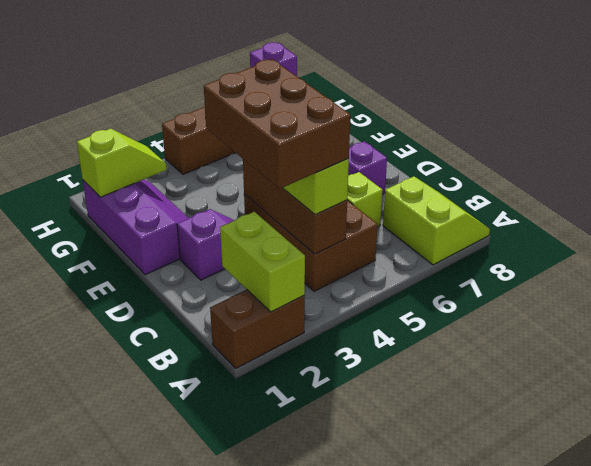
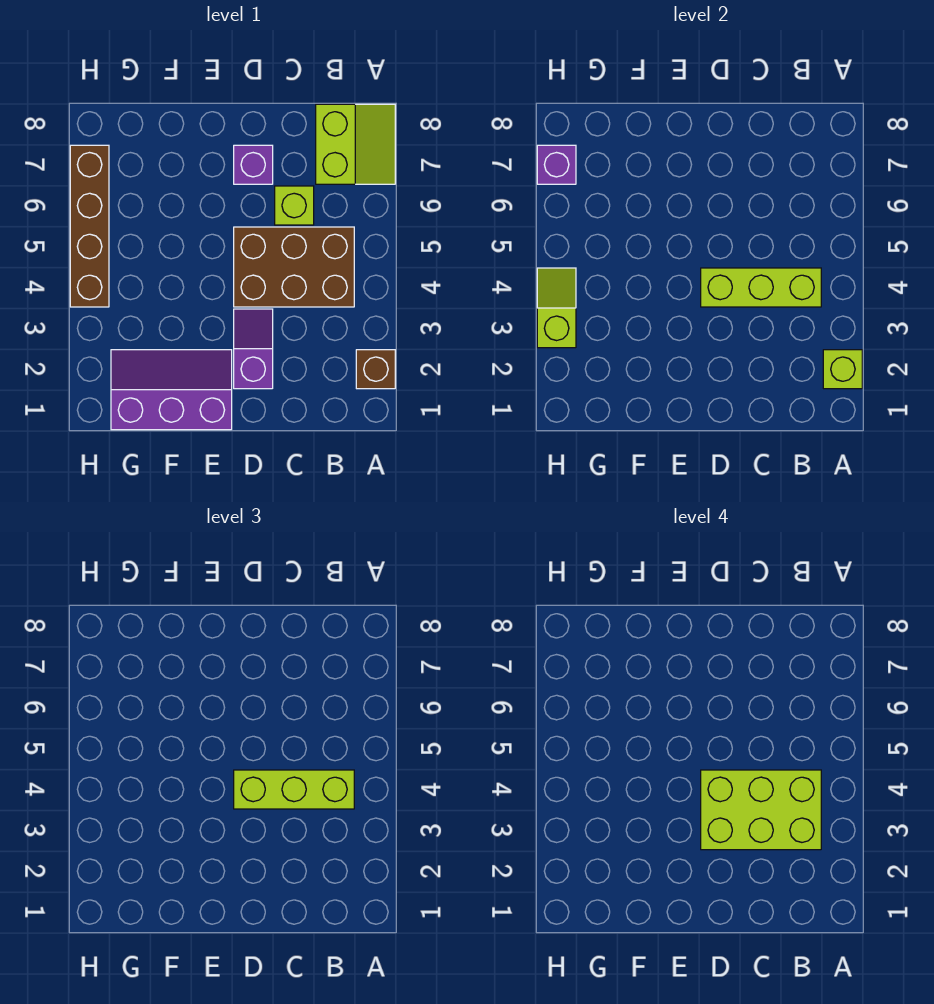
brown 1x2 brick [210,290,305,368] -> brown 1x1 brick [356,350,395,389]
lime 1x2 brick [220,212,305,312] -> lime 1x1 brick [823,350,862,389]
lime 2x2 slope [383,176,490,265] -> lime 2x2 slope turned to [316,104,395,184]
brown 2x3 brick [204,59,350,189] -> lime 2x3 brick [701,770,821,850]
brown 1x3 brick [243,159,347,254] -> lime 1x3 brick [701,268,821,307]
lime 1x2 slope [77,129,166,197] -> lime 1x2 slope moved to [537,268,576,348]

